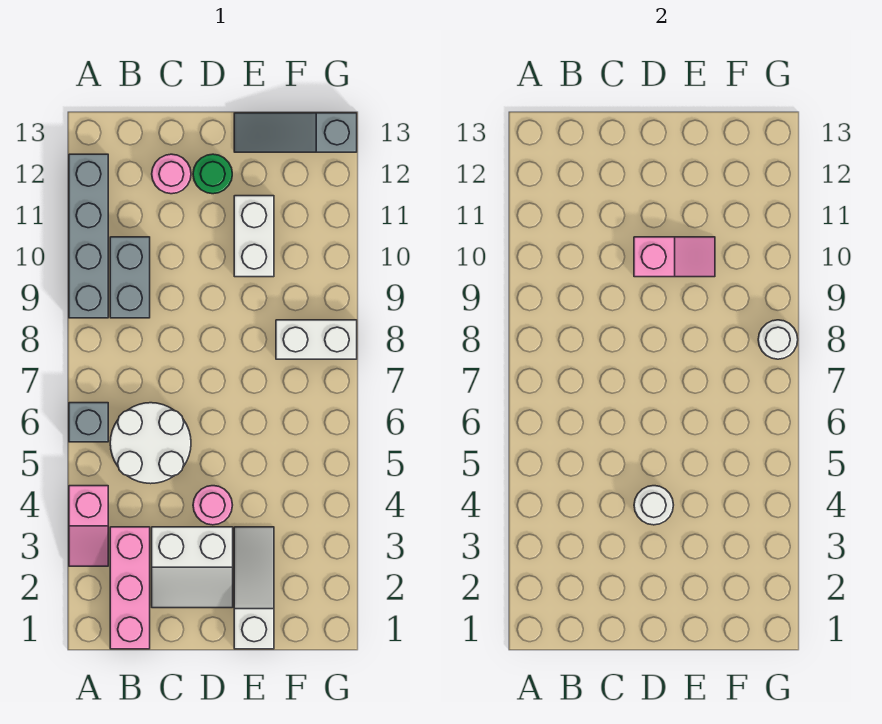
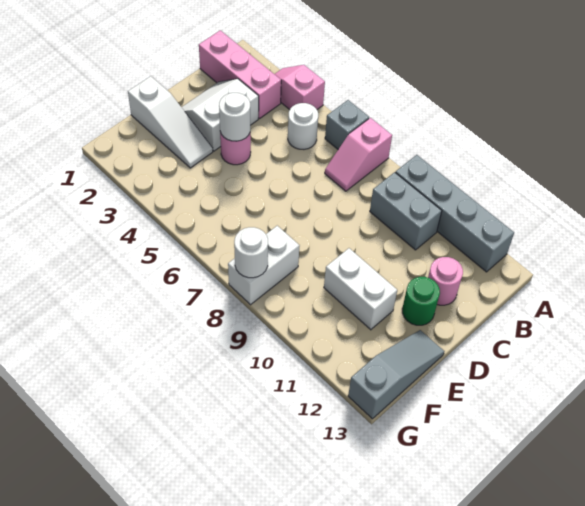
white 2x2 round brick [110,403,191,484] -> white 1x1 round brick [288,103,318,149]
pink 1x2 slope [634,237,715,277] -> pink 1x2 slope moved to [325,118,392,191]

